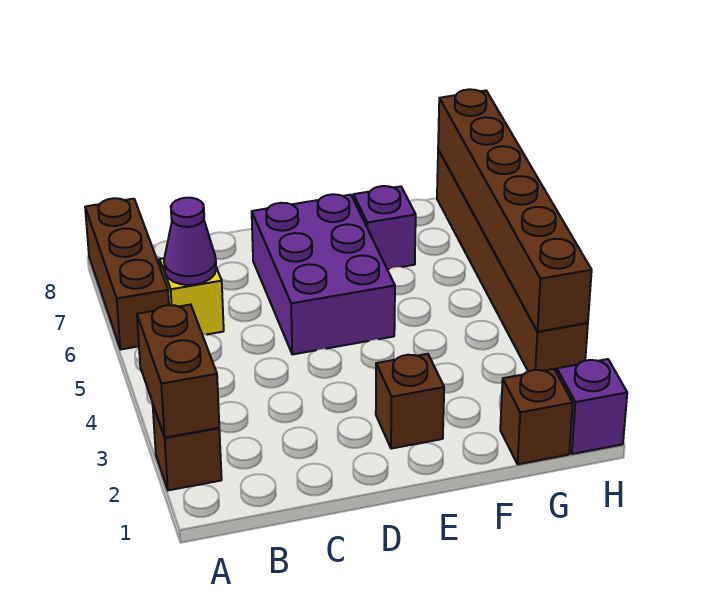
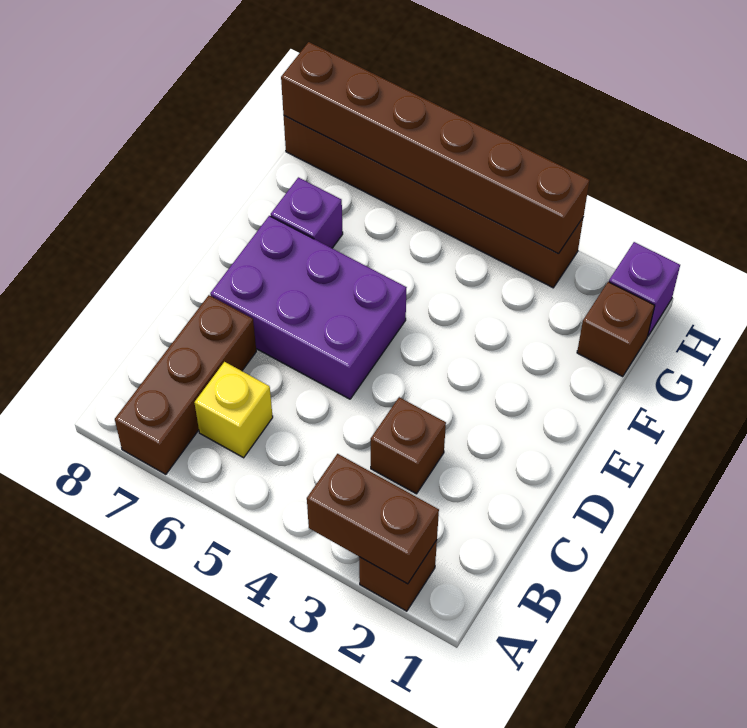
brown 1x3 brick [85,198,169,349] -> brown 1x3 brick turned to [115,295,256,474]
purple 1x1 cone [164,198,216,285] -> none
brown 1x1 brick [376,354,444,449] -> brown 1x1 brick moved to [371,397,446,494]

